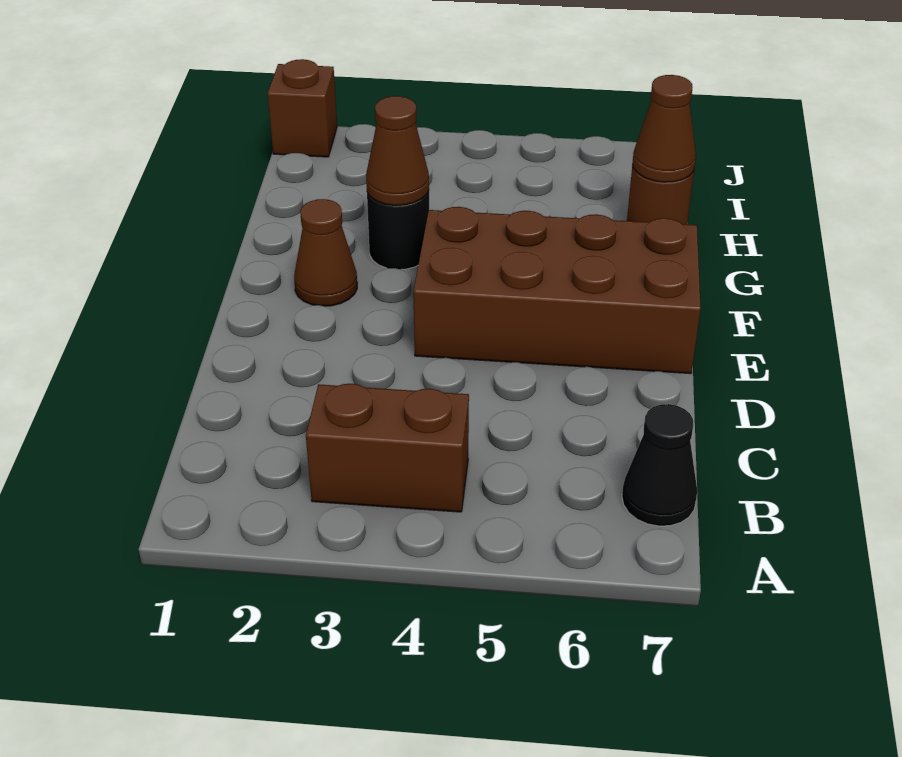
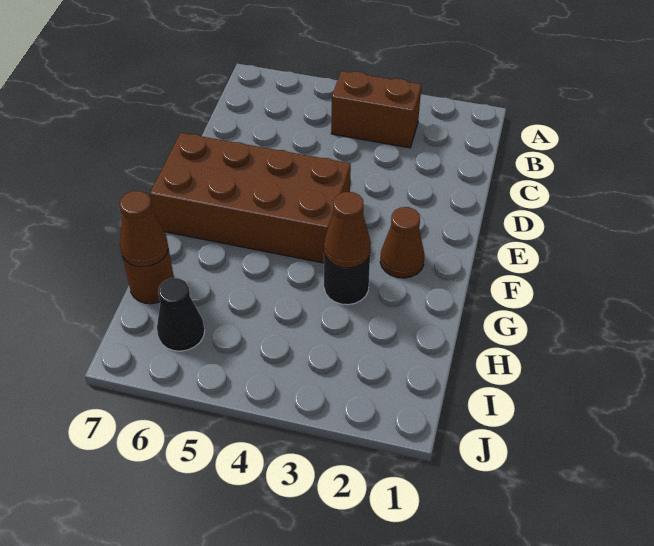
black 1x1 cone [622,404,697,526] -> black 1x1 cone moved to [157,278,205,351]
brown 1x1 brick [268,59,337,157] -> none

